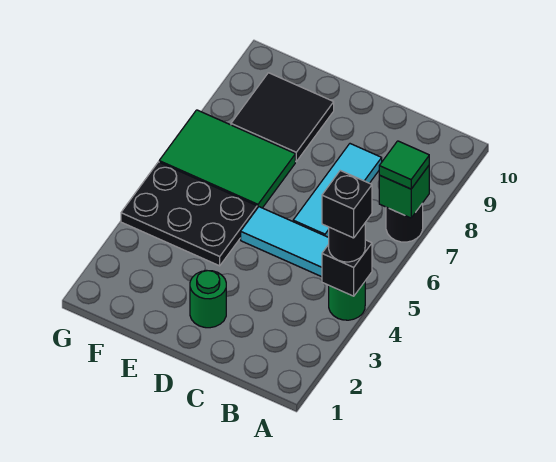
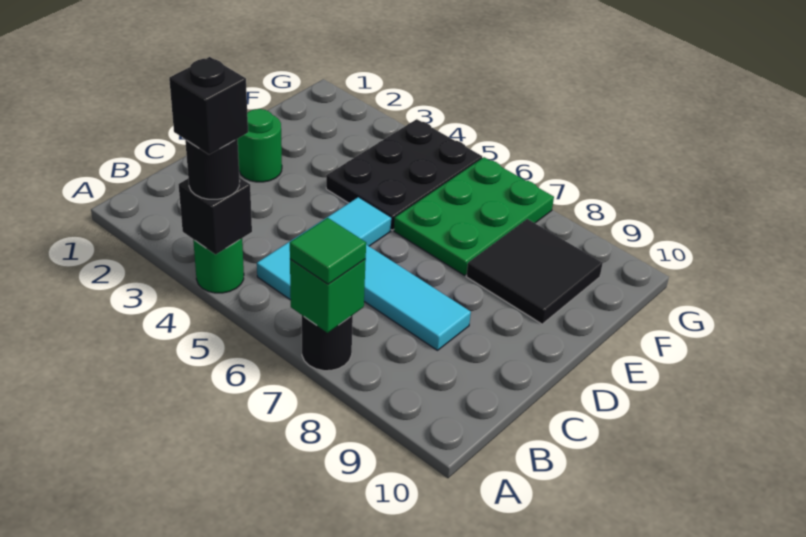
green 2x3 tile [159,110,295,208] -> green 2x3 plate [394,157,554,275]

